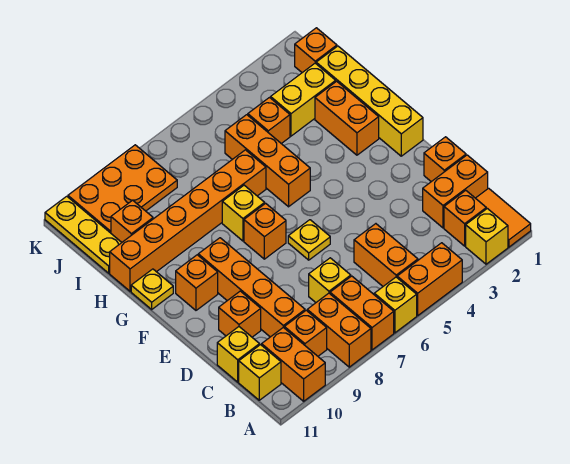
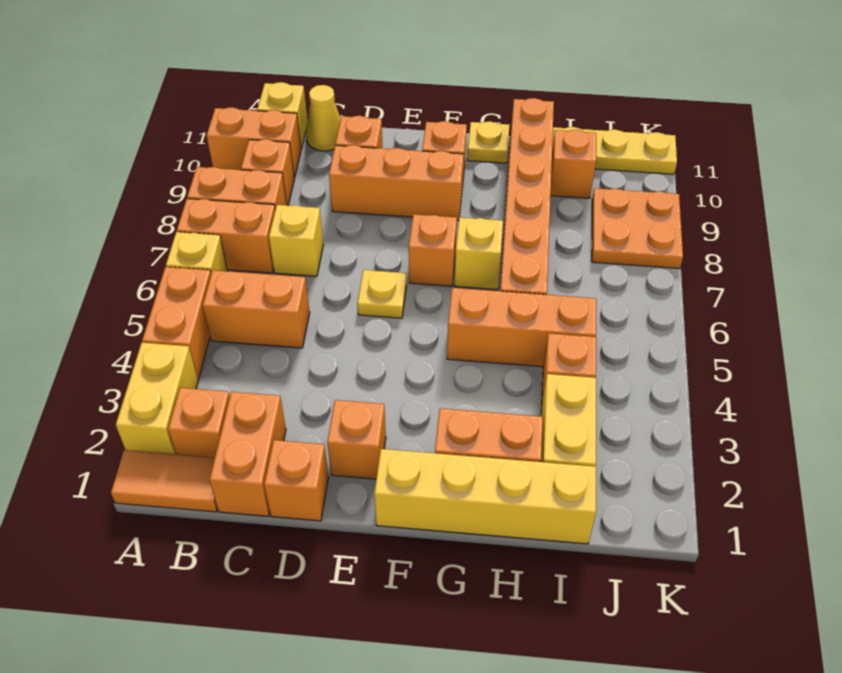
yellow 1x1 brick [466,208,508,264] -> yellow 1x2 brick [116,343,198,454]
orange 1x4 brick [198,238,305,337] -> orange 1x3 brick [329,145,464,220]
yellow 1x1 brick [217,327,259,382] -> yellow 1x1 cone [306,85,341,151]
orange 1x1 brick [295,28,337,73] -> orange 1x1 brick moved to [327,400,386,479]
orange 2x3 plate [68,145,177,233] -> orange 2x2 plate [592,188,683,269]

